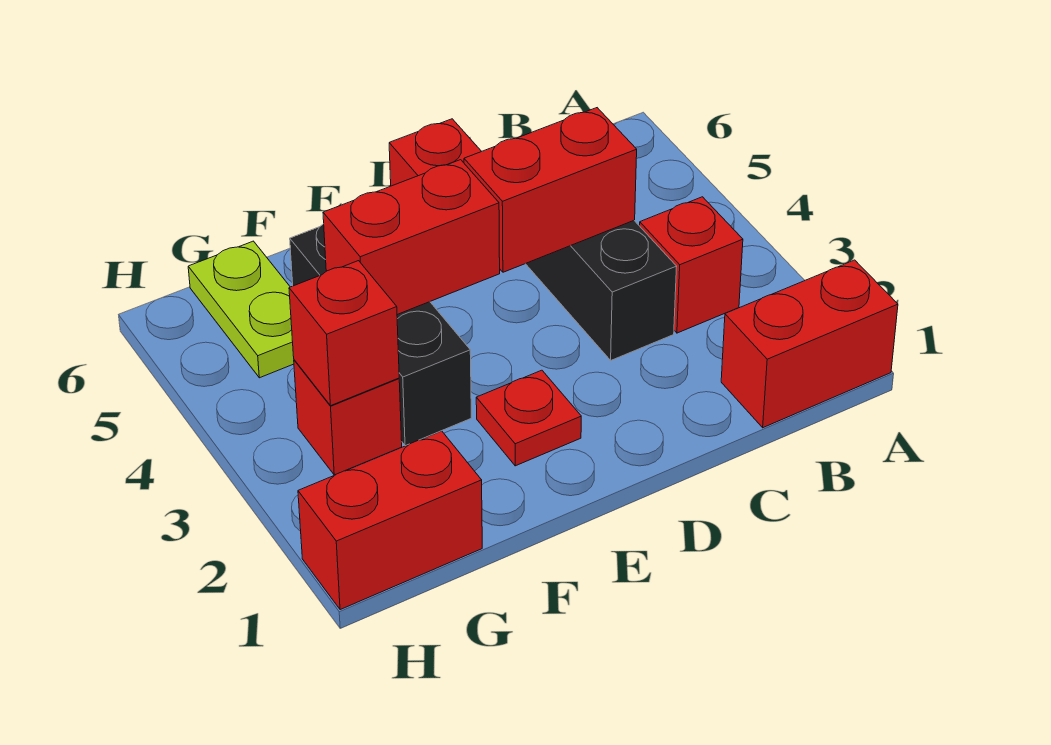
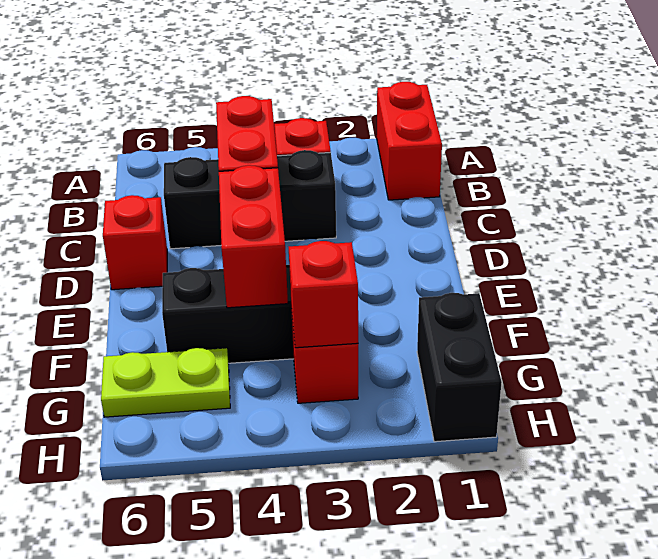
red 1x1 plate [476,370,581,466] -> none
red 1x2 brick [298,431,482,610] -> black 1x2 brick [417,293,502,442]

